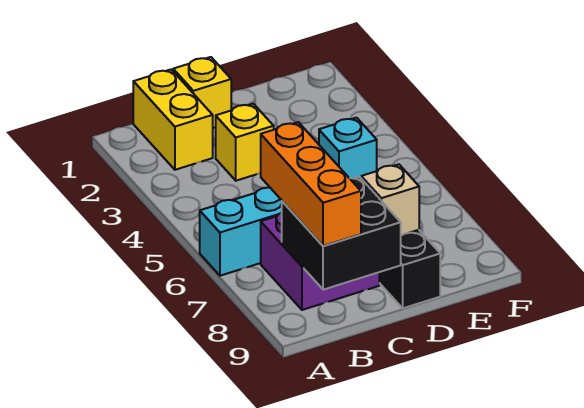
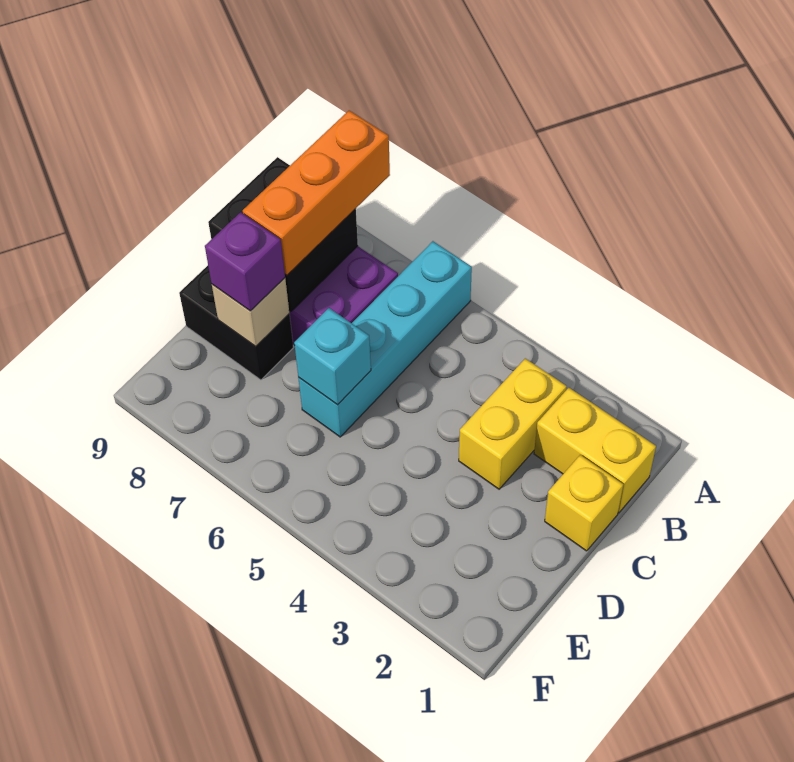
orange 1x3 brick [261,122,361,246] -> orange 1x3 brick turned to [243,110,390,275]
yellow 1x1 brick [216,104,274,181] -> yellow 1x2 brick [459,358,567,489]
none -> purple 1x1 brick [205,212,285,311]

